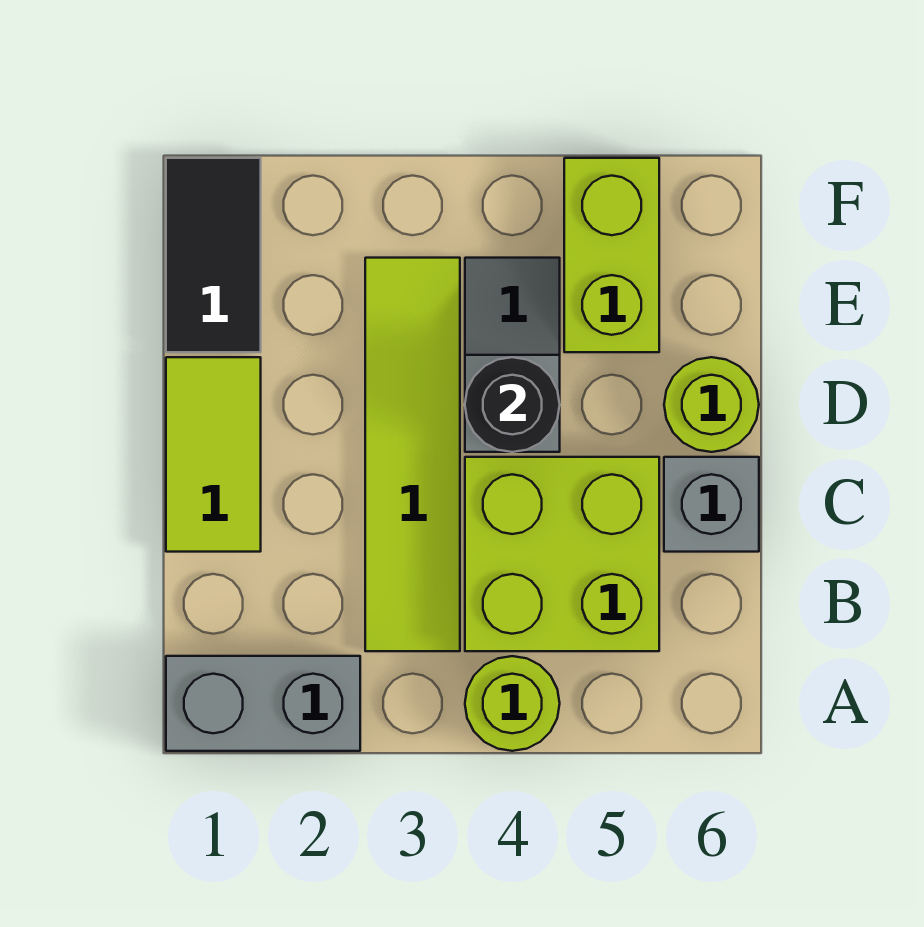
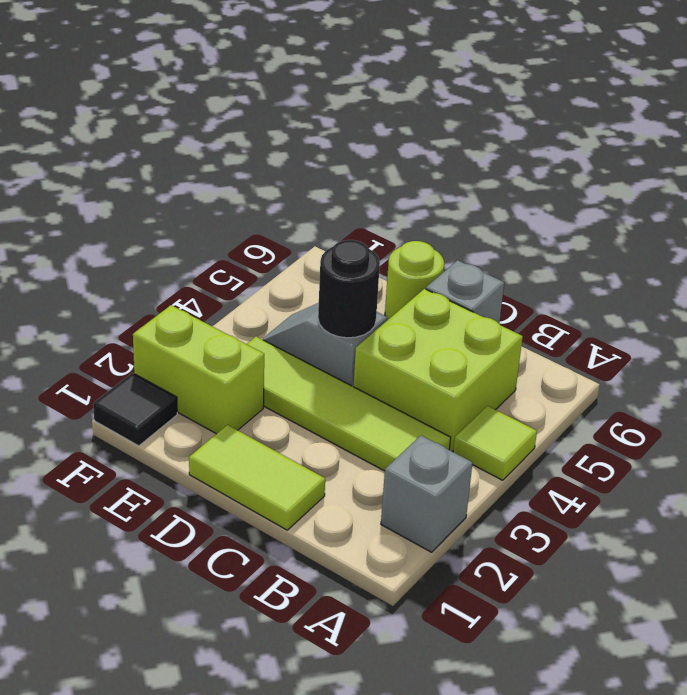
grey 1x2 brick [166,656,360,751] -> grey 1x1 brick [381,436,472,552]
lime 1x1 round brick [465,656,560,751] -> lime 1x1 tile [453,406,537,480]
black 1x2 tile [166,158,261,352] -> black 1x1 tile [93,373,177,446]
lime 1x2 brick [564,158,659,352] -> lime 1x2 brick moved to [133,305,264,434]

